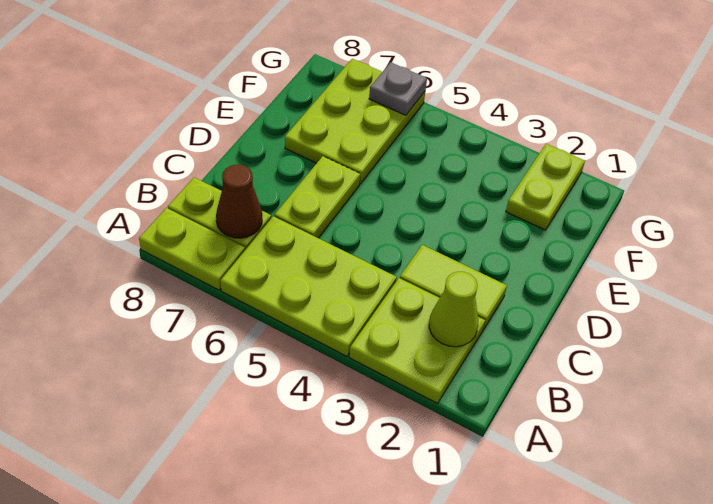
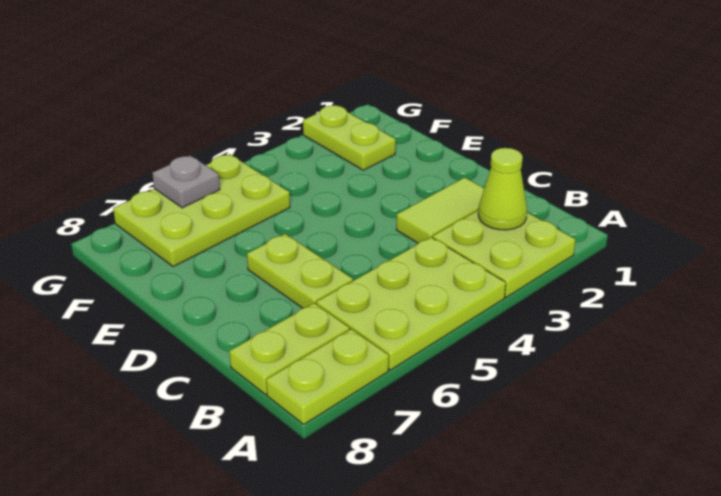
brown 1x1 cone [216,165,262,238] -> none
lime 2x3 plate [285,59,425,184] -> lime 2x3 plate turned to [113,154,290,267]

